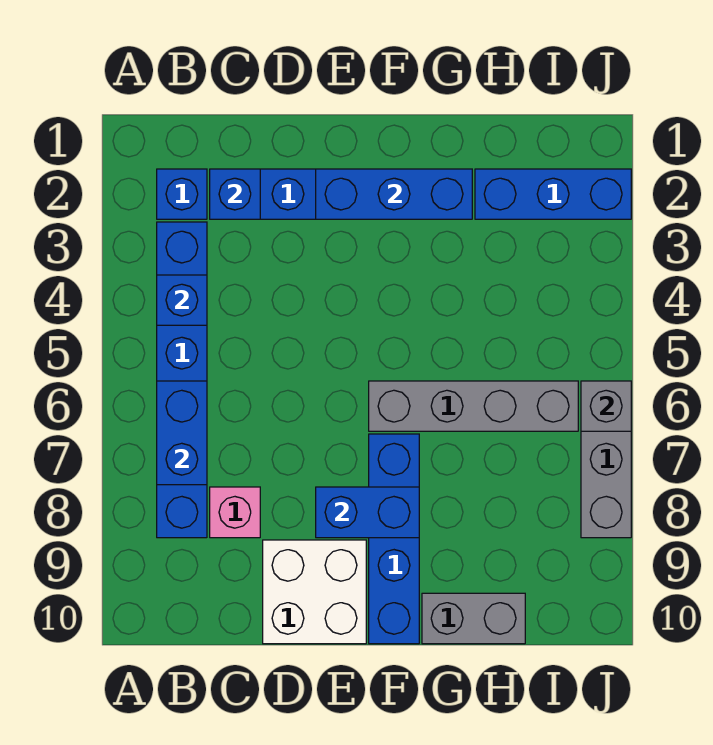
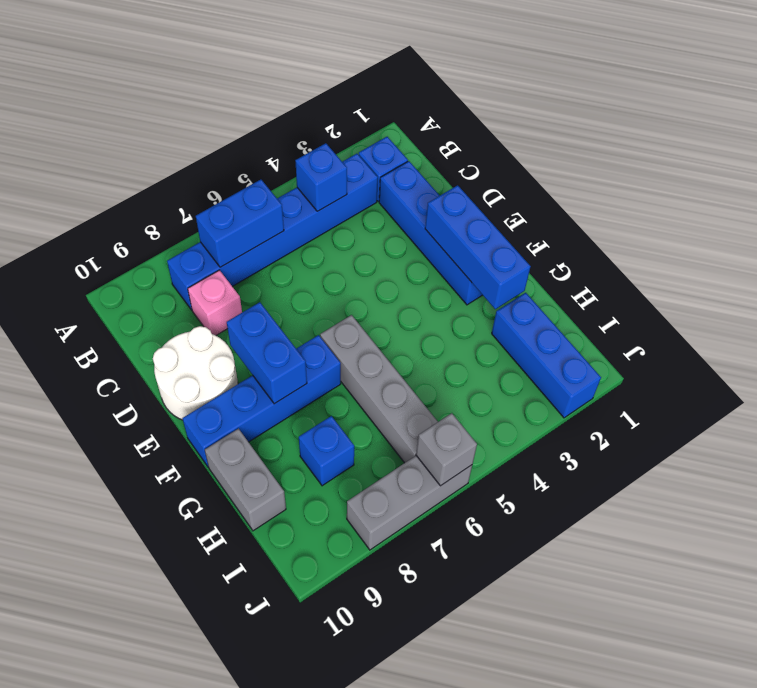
blue 1x1 brick [210,169,260,219] -> blue 1x1 brick moved to [299,416,354,486]
white 2x2 brick [263,540,366,644] -> white 2x2 round brick [153,326,238,420]

